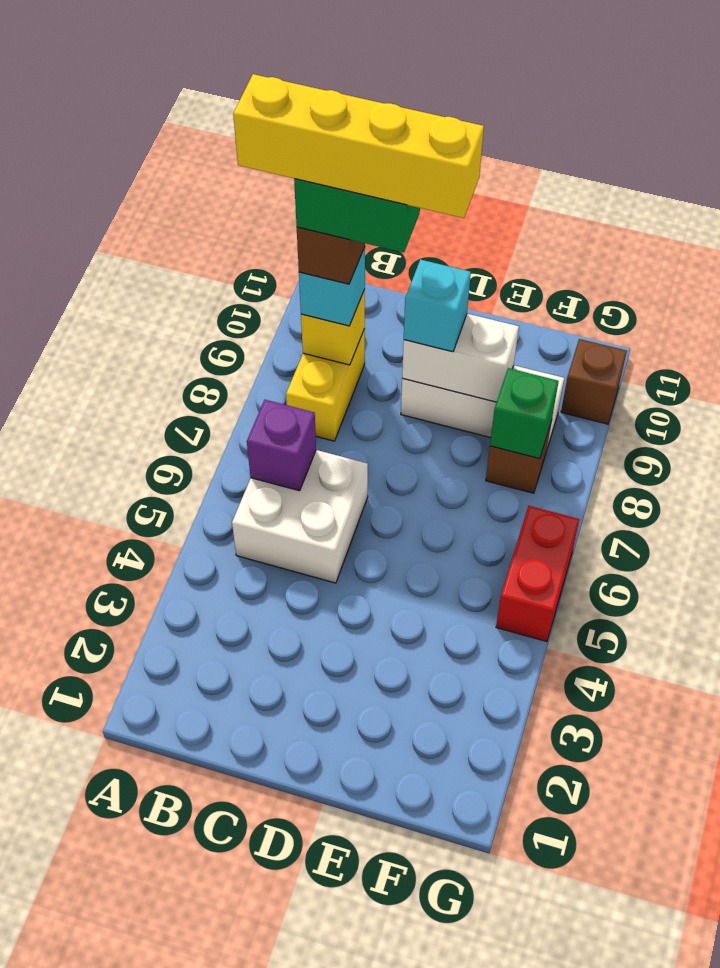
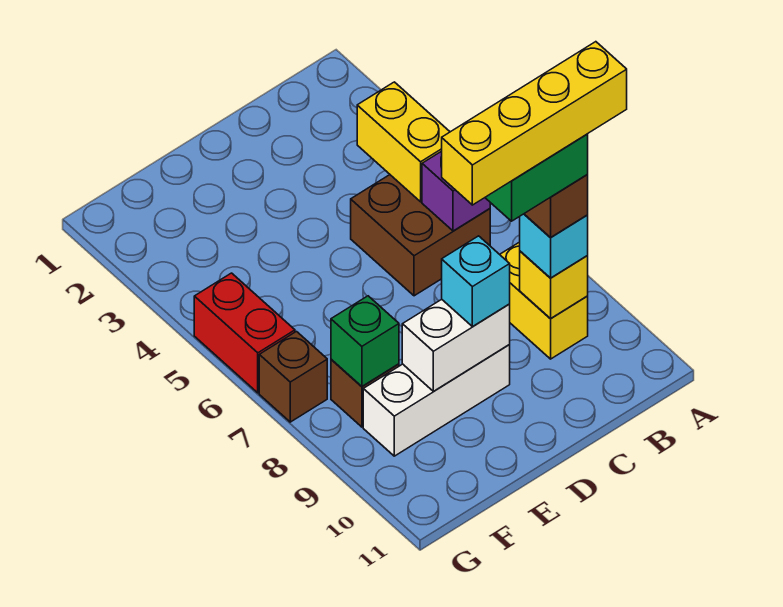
none -> yellow 1x2 brick [357,82,450,202]
white 2x2 brick [232,450,368,583] -> brown 2x2 brick [351,175,490,296]
brown 1x1 brick [561,339,627,424] -> brown 1x1 brick moved to [259,332,327,422]

